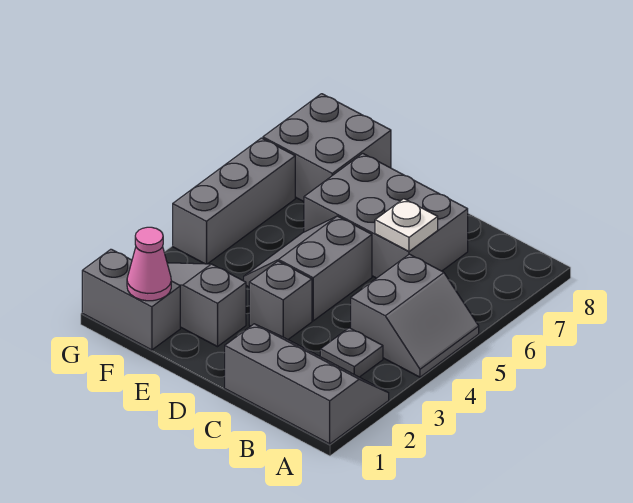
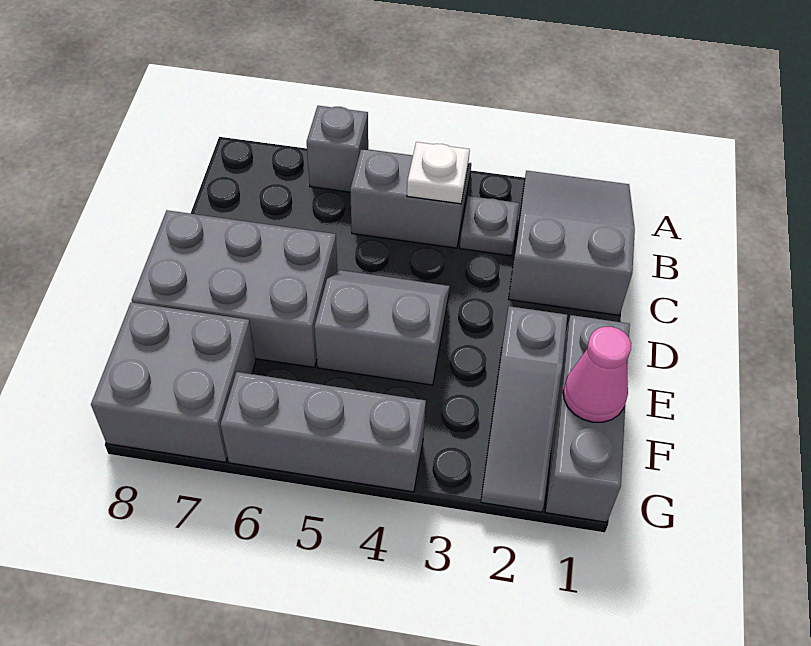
grey 2x3 slope [225,324,389,444] -> grey 2x3 slope turned to [509,171,635,315]
grey 2x3 brick [304,153,468,278] -> grey 2x3 brick turned to [132,210,337,367]
white 1x1 plate [375,199,438,251] -> white 1x1 plate moved to [407,142,470,204]
grey 1x1 brick [249,261,312,339] -> grey 1x1 brick moved to [307,106,368,192]
grey 2x2 slope [244,216,372,321] -> grey 2x2 slope turned to [314,270,450,385]
grey 1x2 brick [82,249,180,350] -> grey 1x3 brick [545,315,630,522]

